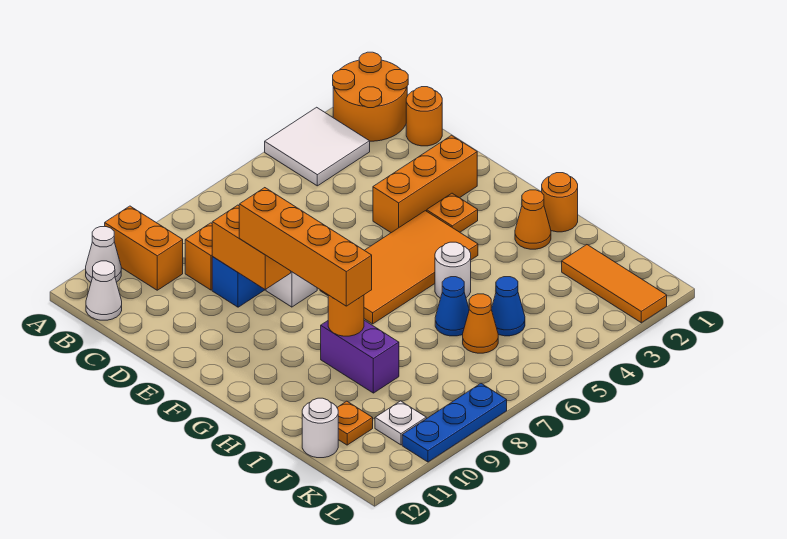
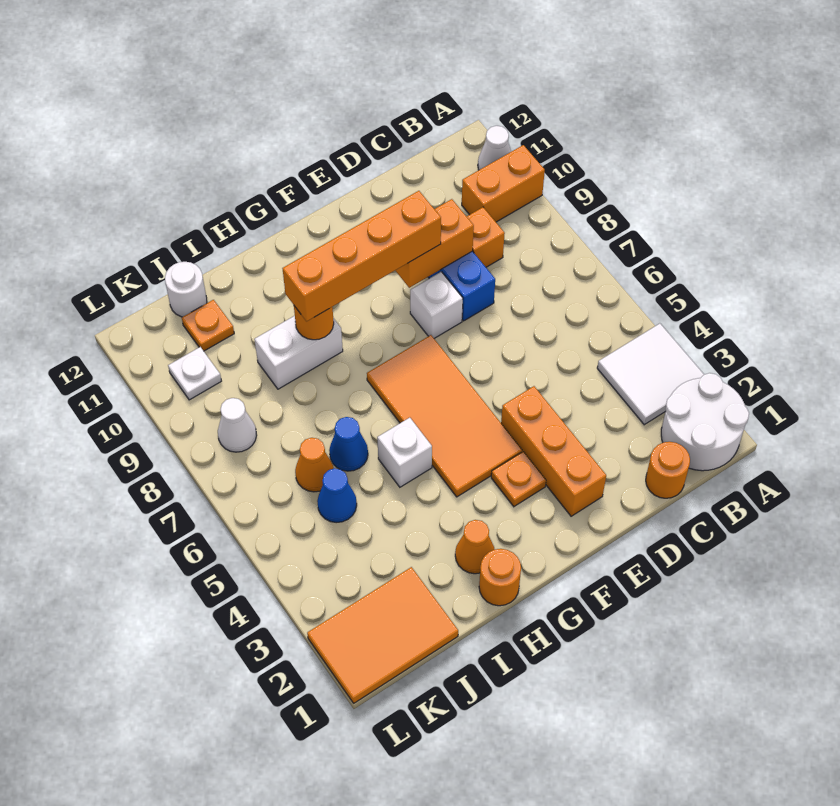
orange 2x2 round brick [333,52,408,141] -> white 2x2 round brick [661,373,749,471]
white 1x1 cone [86,261,122,320] -> white 1x1 cone moved to [218,398,257,452]
white 1x1 round brick [435,242,471,298] -> white 1x1 brick [377,418,432,487]
purple 1x2 brick [321,320,399,393] -> white 1x2 brick [254,316,343,389]
orange 1x3 tile [562,245,667,323] -> orange 2x3 tile [307,567,458,703]
blue 1x3 plate [402,383,507,462] -> none

